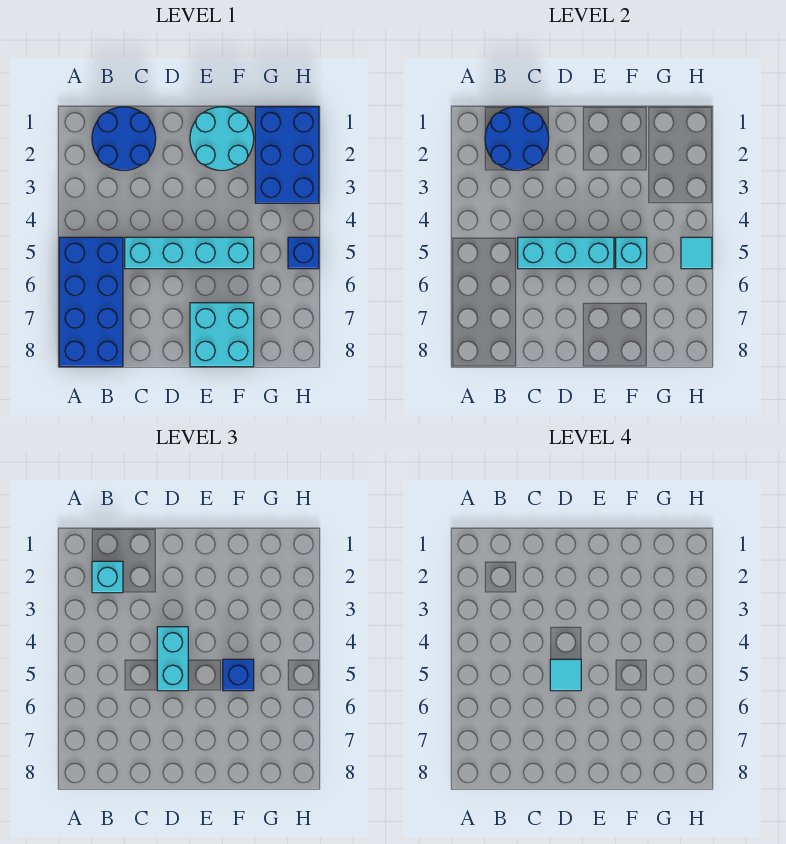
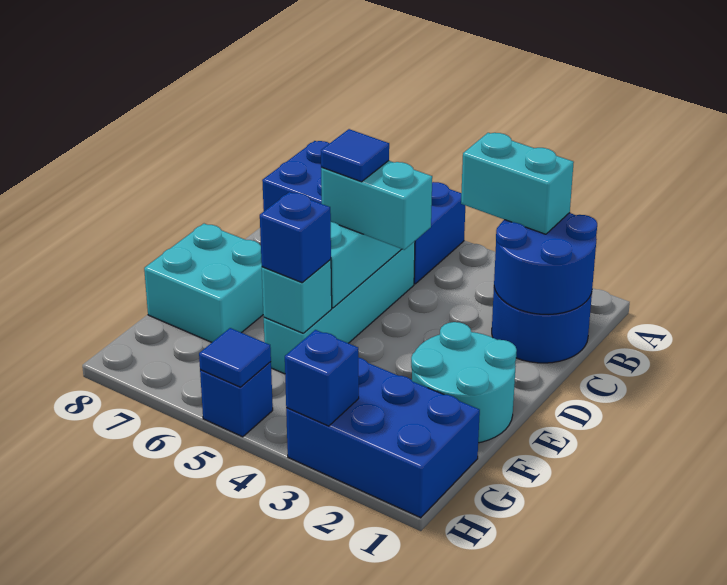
cyan 1x1 brick [92,561,123,593] -> cyan 1x2 brick [461,133,574,234]
cyan 1x1 tile [550,659,581,691] -> blue 1x1 tile [321,129,389,182]
none -> blue 1x1 brick [285,330,359,426]
cyan 1x1 tile [681,237,712,269] -> blue 1x1 tile [199,328,271,387]

